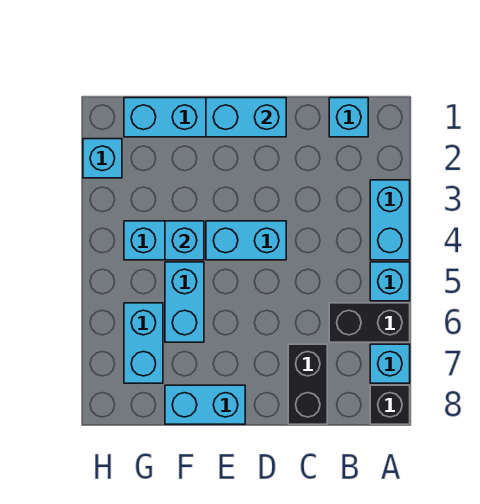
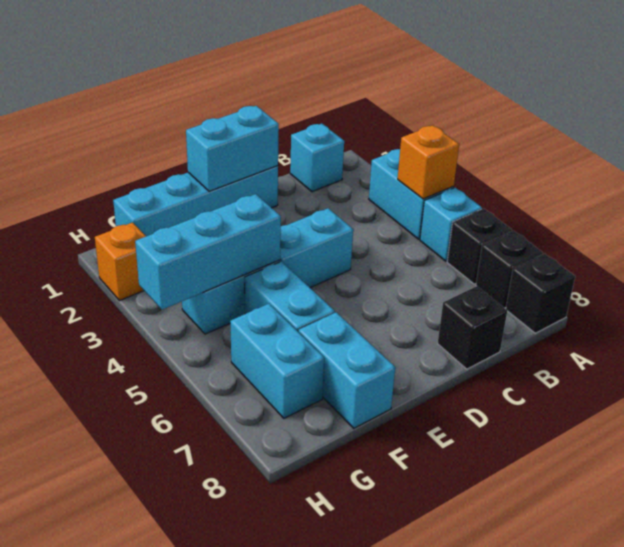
none -> orange 1x1 brick [398,125,459,199]
black 1x2 brick [329,303,410,342] -> black 1x1 brick [447,209,512,284]
cyan 1x1 brick [370,344,410,383] -> black 1x1 brick [476,231,543,308]
black 1x2 brick [288,344,327,424] -> black 1x1 brick [438,286,507,369]
cyan 1x2 brick [165,385,245,424] -> cyan 1x2 brick turned to [299,312,395,428]
cyan 1x1 brick [165,221,204,260] -> cyan 1x3 brick [135,194,281,310]
cyan 1x1 brick [83,139,122,178] -> orange 1x1 brick [95,223,146,301]

